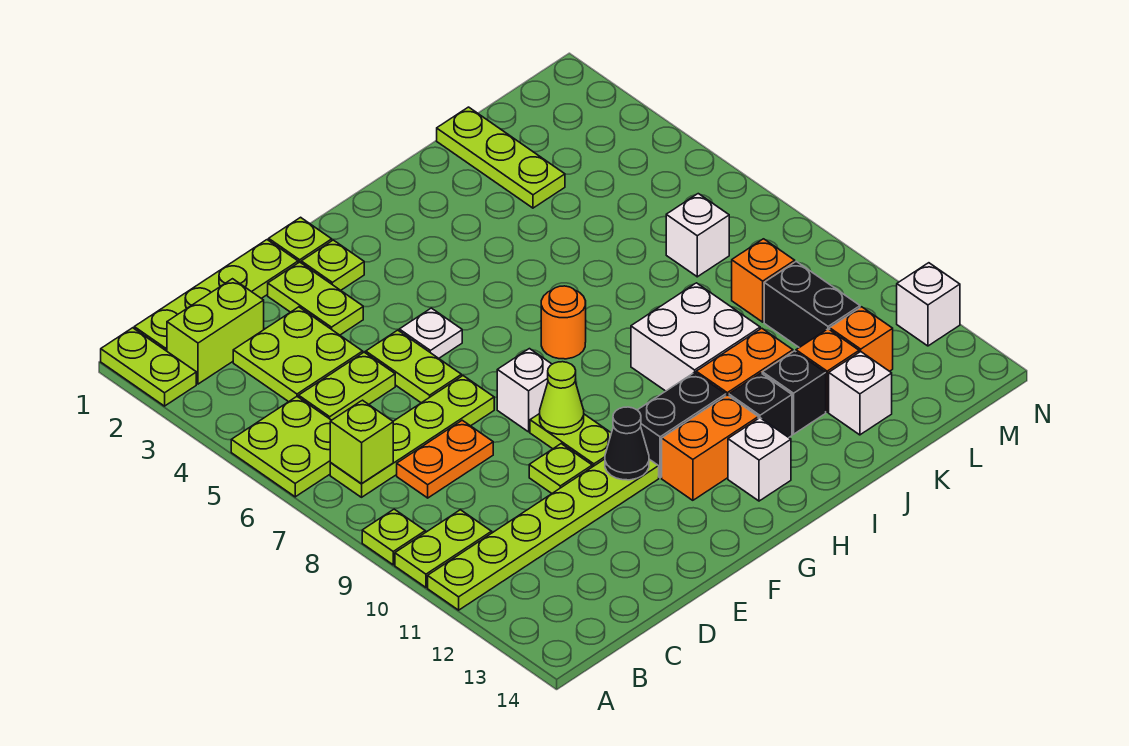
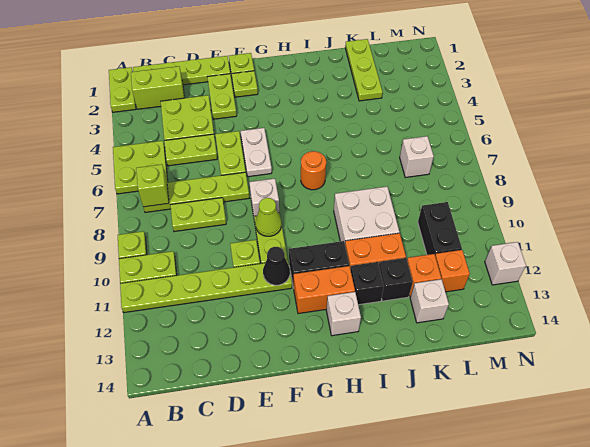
orange 1x2 plate [397,420,493,498] -> lime 1x2 plate [170,198,226,232]
white 1x1 plate [399,308,462,358] -> white 1x2 plate [241,128,272,177]
orange 1x1 brick [732,239,795,322] -> none

